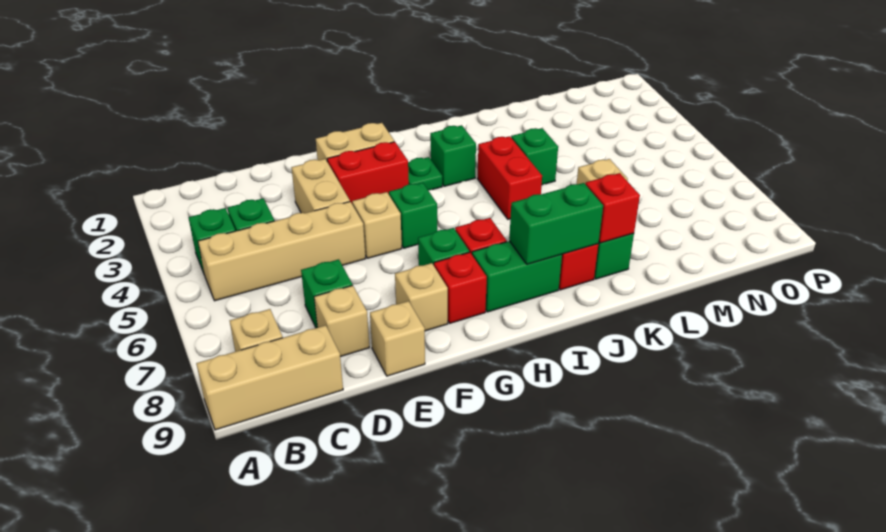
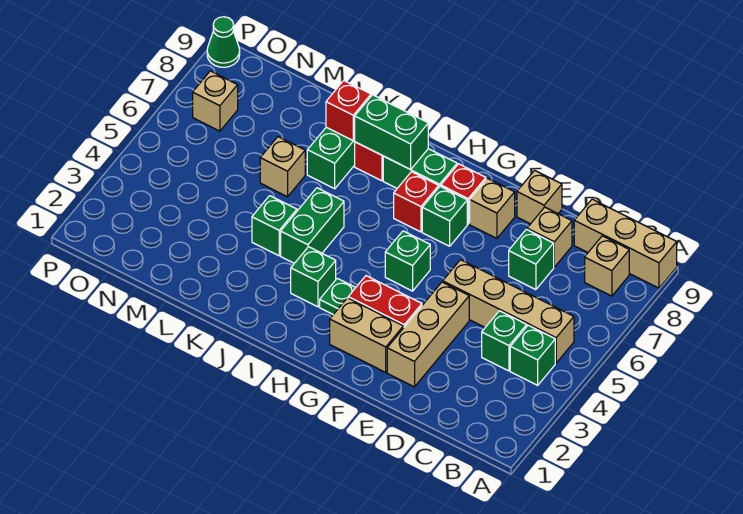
tan 1x2 brick [291,159,350,213] -> tan 1x3 brick [387,282,469,387]
tan 1x1 brick [352,192,402,258] -> tan 1x1 brick moved to [193,71,238,131]
red 1x2 brick [477,136,542,219] -> green 1x2 brick [281,188,344,263]
none -> green 1x1 cone [207,17,240,67]

